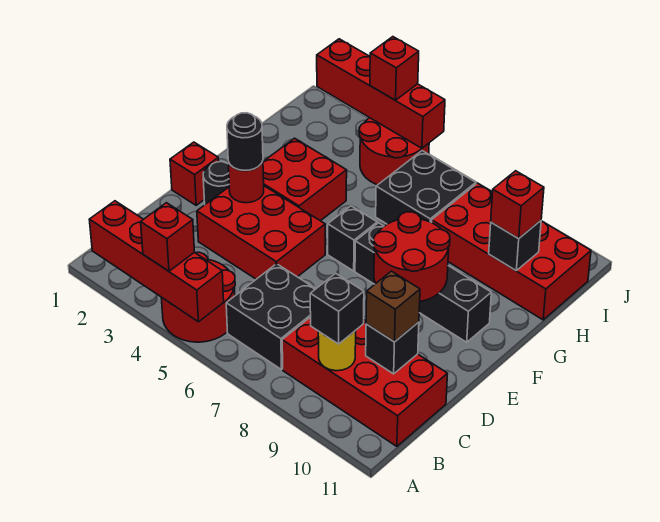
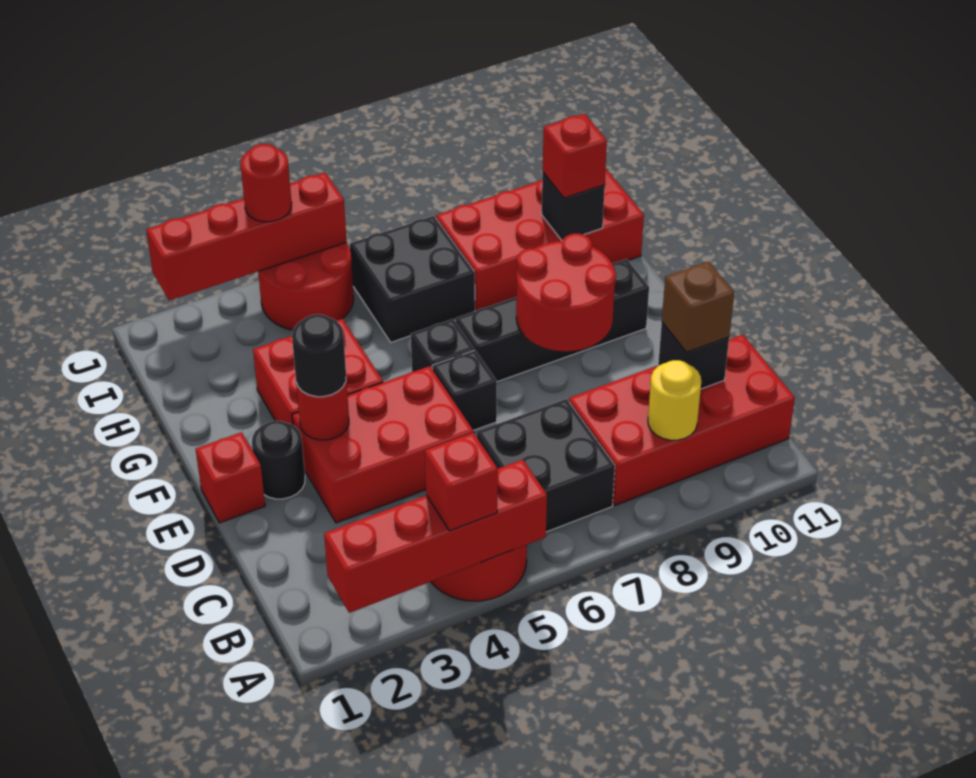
black 1x1 brick [310,273,364,344] -> black 1x1 brick moved to [432,350,497,430]
red 1x1 brick [370,37,419,100] -> red 1x1 round brick [241,144,292,222]

